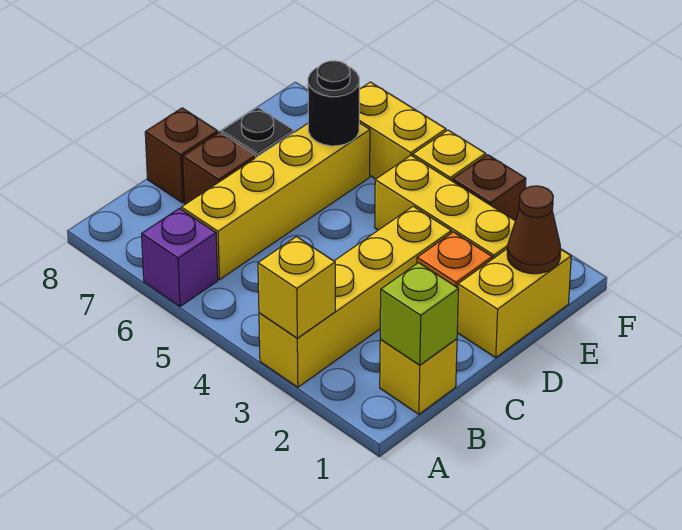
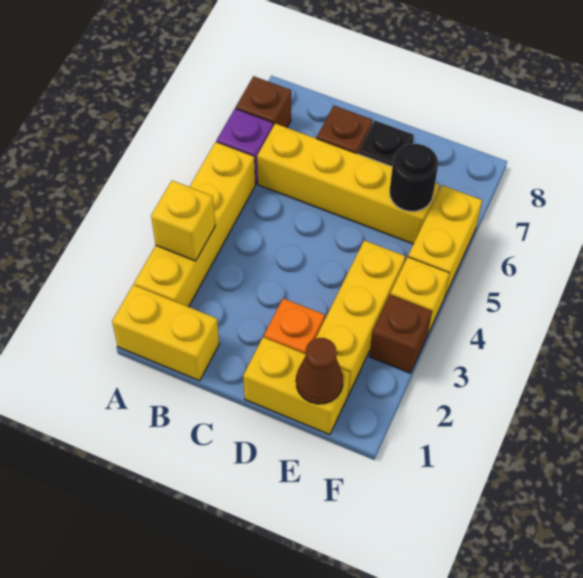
yellow 1x4 brick [259,206,451,387] -> yellow 1x4 brick turned to [134,142,255,307]
yellow 1x1 brick [380,339,457,414] -> yellow 1x2 brick [112,285,219,381]
lime 1x1 brick [380,263,459,365] -> none
brown 1x1 brick [145,108,218,203] -> brown 1x1 brick moved to [236,76,291,128]

